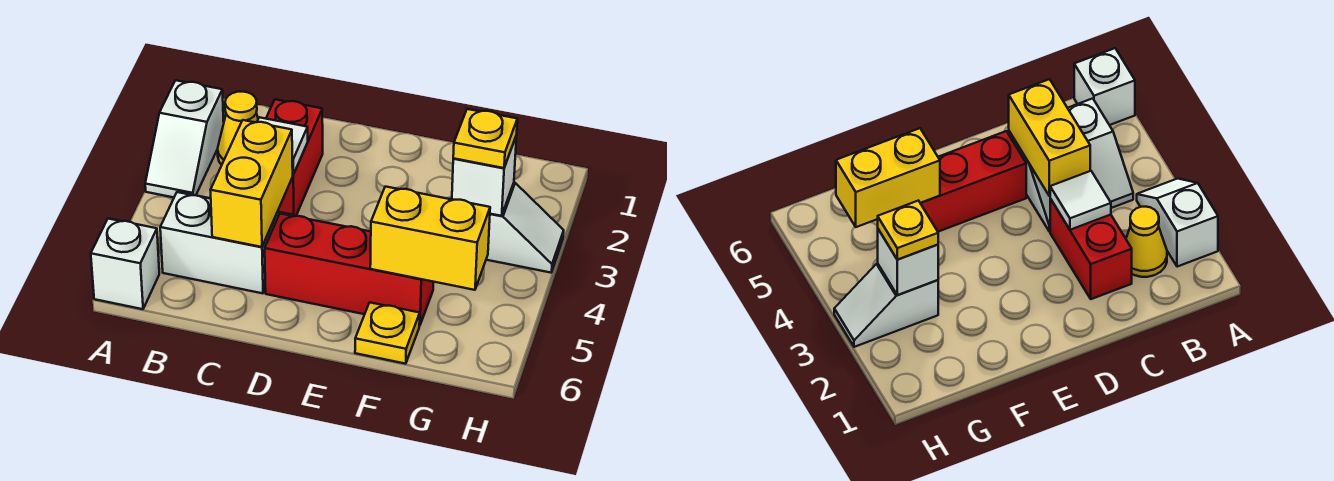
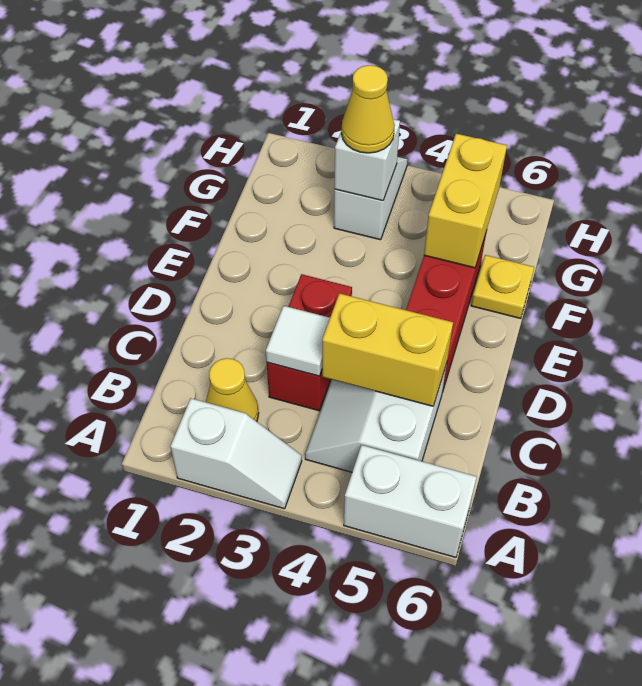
white 1x1 brick [91,219,159,309] -> white 1x2 brick [344,445,477,557]
red 1x2 brick [266,99,323,216] -> red 1x2 brick turned to [267,274,352,411]
yellow 1x1 plate [453,109,517,168] -> yellow 1x1 cone [342,65,395,153]

